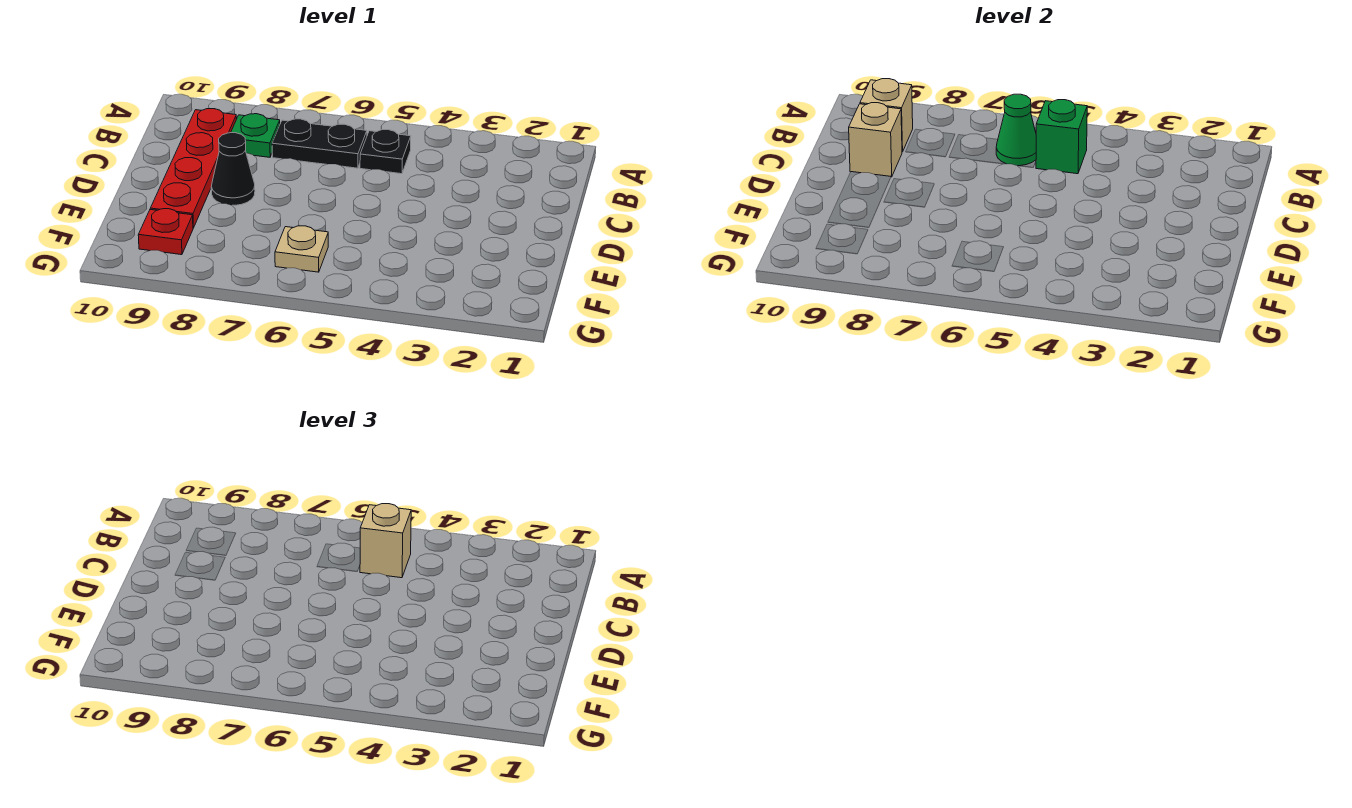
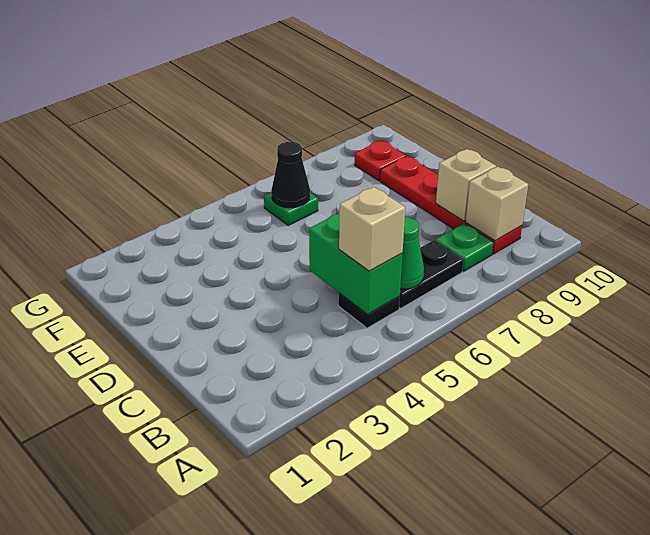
green 1x1 brick [1036,100,1087,174] -> green 1x2 brick [309,213,403,314]
black 1x1 cone [211,133,255,205] -> black 1x1 cone moved to [271,142,310,208]
tan 1x1 plate [275,226,328,272] -> green 1x1 plate [264,192,318,226]

